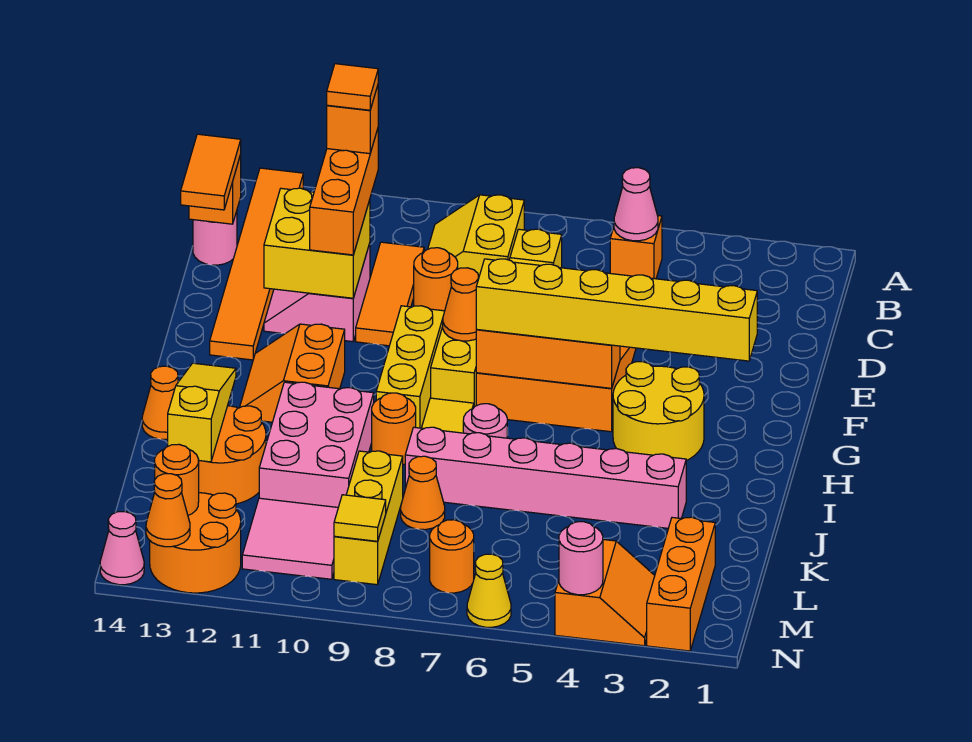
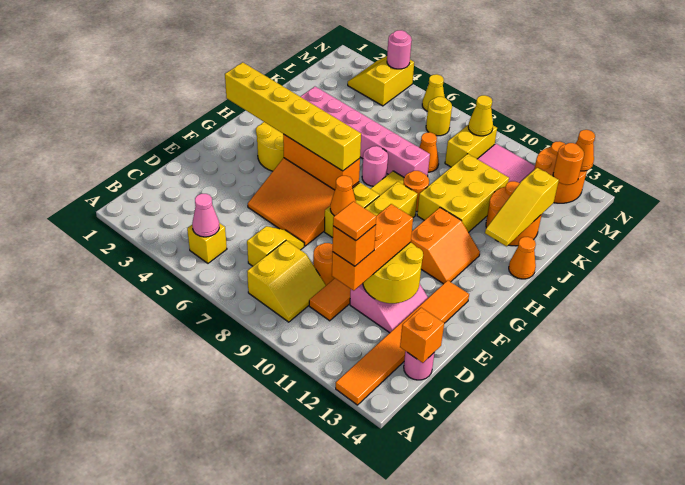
orange 1x1 brick [610,216,662,279] -> yellow 1x1 brick [187,223,227,263]
orange 1x2 tile [181,134,241,210] -> none
yellow 2x2 brick [264,188,370,298] -> yellow 2x2 round brick [363,242,423,303]
pink 2x3 brick [259,382,374,507] -> yellow 2x3 brick [417,154,509,232]
yellow 1x3 brick [334,451,403,585] -> yellow 1x2 brick [445,124,497,167]
orange 1x3 brick [647,517,715,651] -> none
orange 2x2 slope [555,540,655,646] -> yellow 2x2 slope [348,56,414,106]
orange 1x1 round brick [430,520,474,593] -> yellow 1x1 round brick [426,97,452,136]
yellow 1x1 tile [334,495,386,541] -> yellow 1x1 cone [468,95,493,136]
pink 1x1 cone [100,512,144,585] -> none

